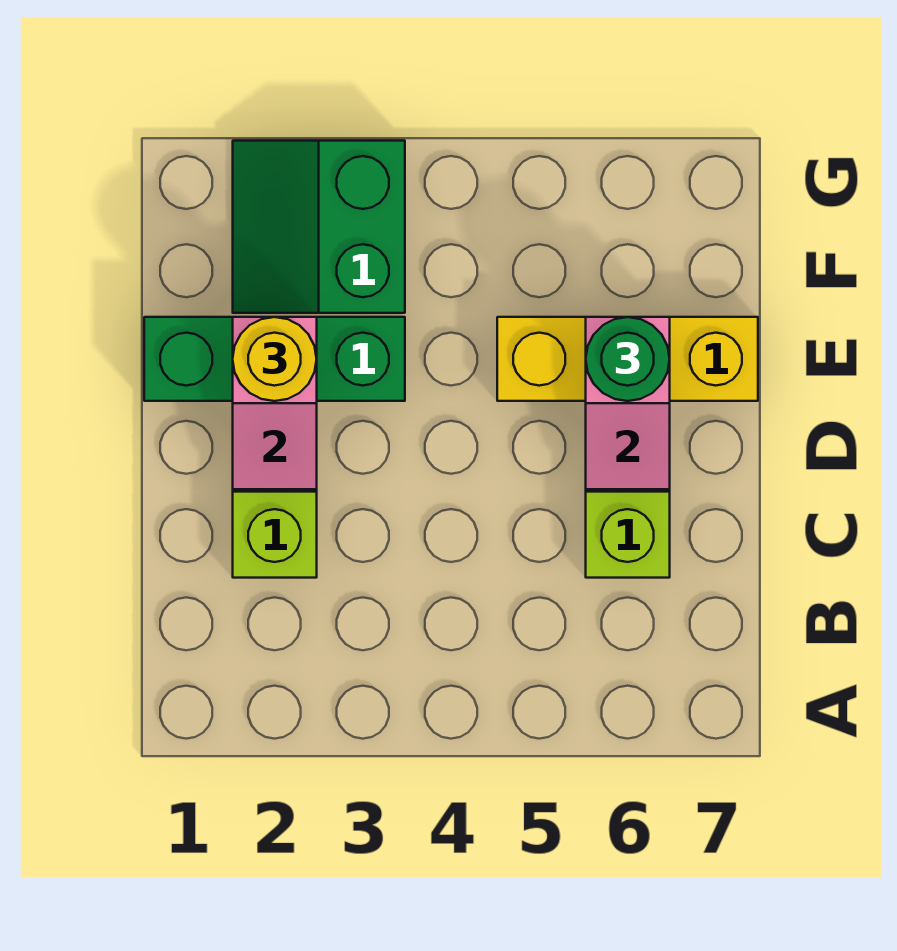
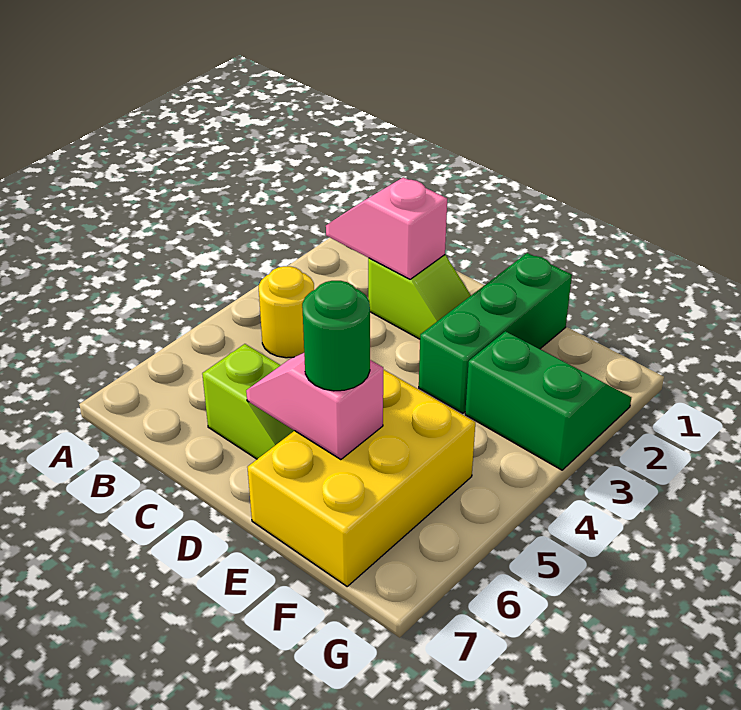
pink 1x2 slope [233,317,317,489] -> pink 1x2 slope moved to [326,177,447,279]
yellow 1x1 round brick [233,317,317,401] -> yellow 1x1 round brick moved to [259,266,314,358]
yellow 1x3 brick [497,317,758,401] -> yellow 2x3 brick [247,369,475,586]

